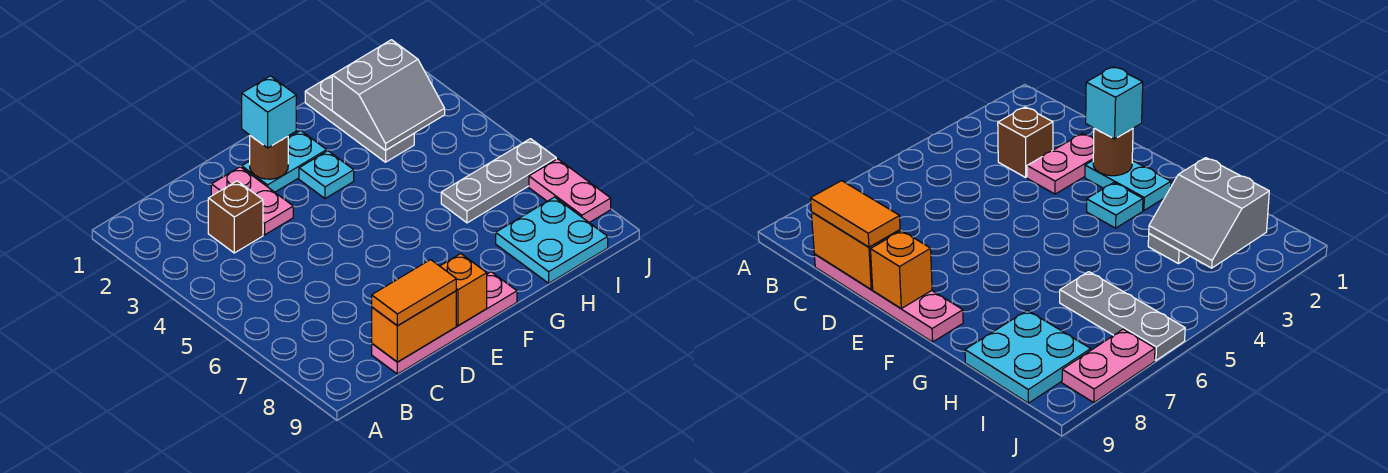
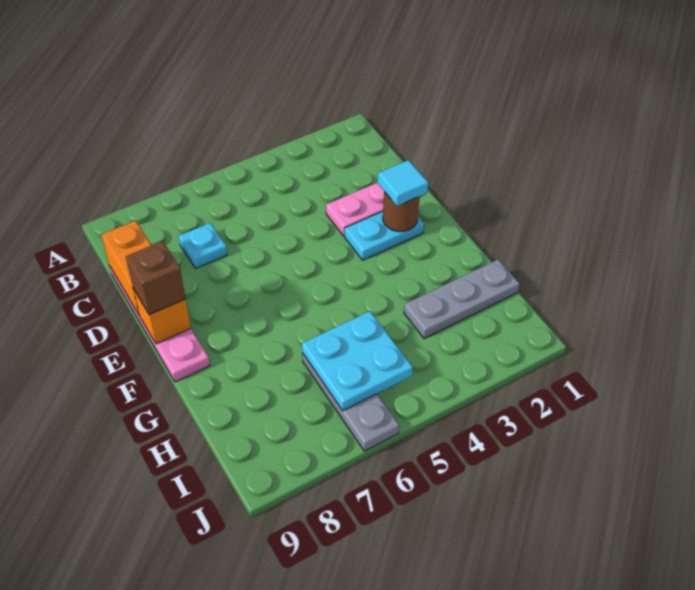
brown 1x1 brick [208,181,263,253] -> brown 1x1 brick moved to [126,241,185,315]
orange 1x2 tile [372,260,456,326] -> none
cyan 1x2 plate [242,131,327,192] -> cyan 1x2 plate turned to [345,211,424,260]
cyan 1x1 brick [242,76,296,148] -> cyan 1x1 tile [378,160,428,206]
cyan 1x1 plate [299,151,354,198] -> cyan 1x1 plate moved to [179,223,227,269]
grey 2x2 slope [332,40,445,150] -> none
cyan 2x2 plate [496,197,608,283] -> cyan 2x2 plate moved to [302,311,413,411]
pink 1x2 plate [529,159,611,223] -> none

